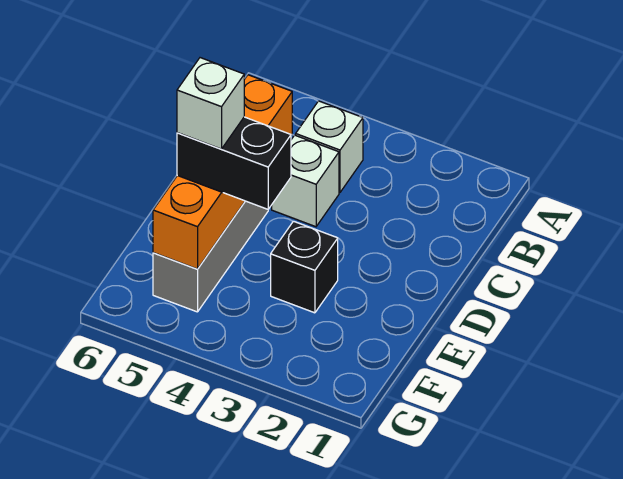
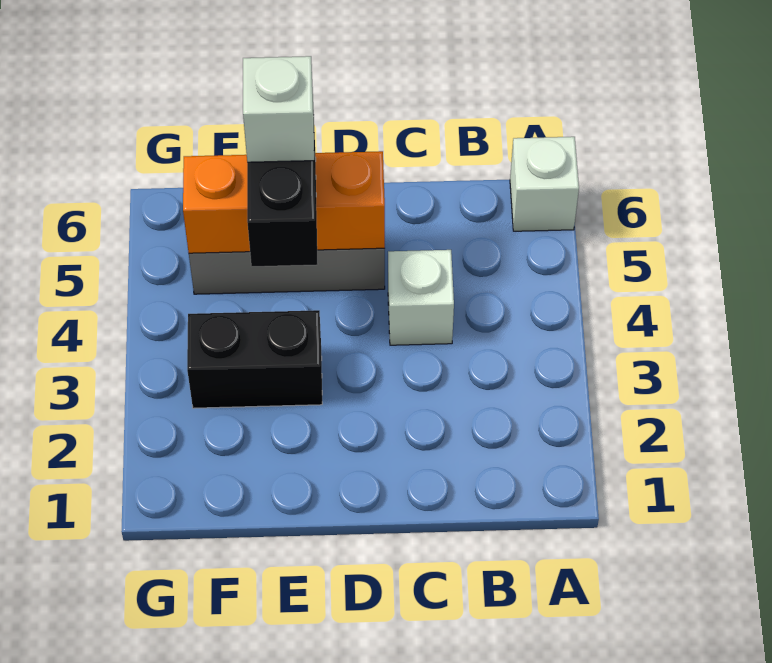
white 1x1 brick [296,101,363,192] -> white 1x1 brick moved to [510,137,579,231]
orange 1x4 brick [153,75,292,269] -> orange 1x3 brick [183,151,385,253]
black 1x1 brick [271,221,338,313] -> black 1x2 brick [187,310,322,408]

